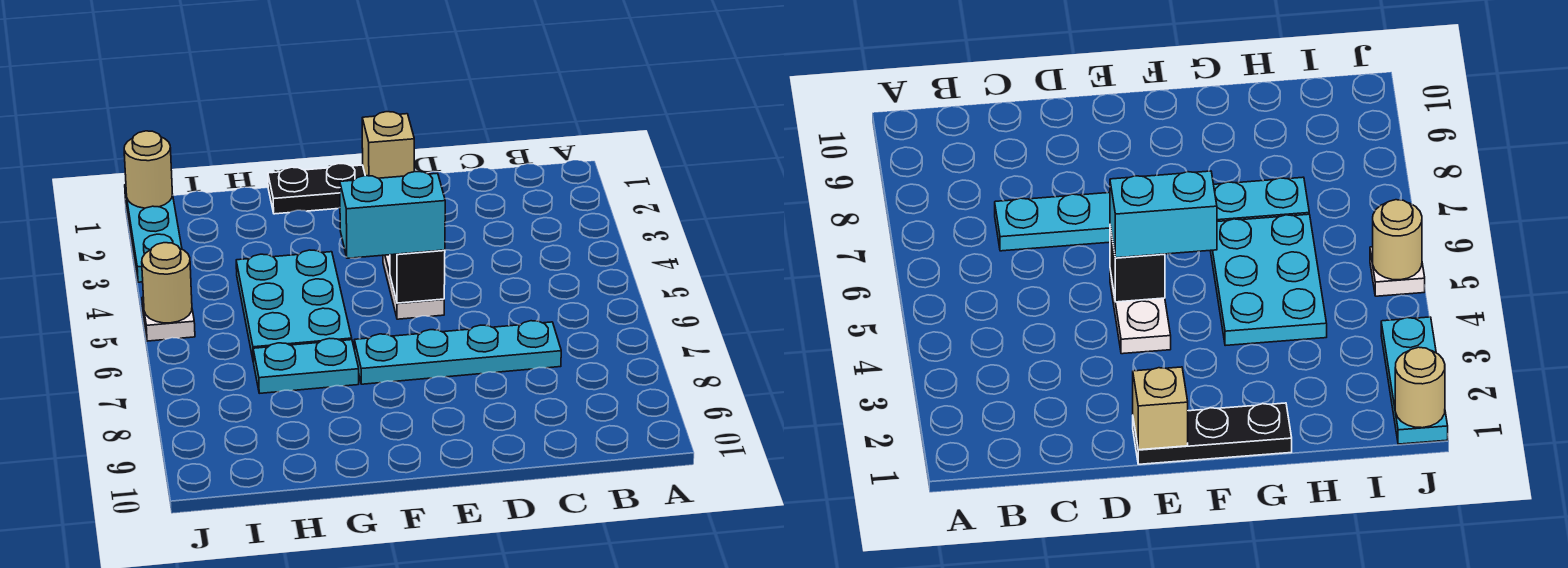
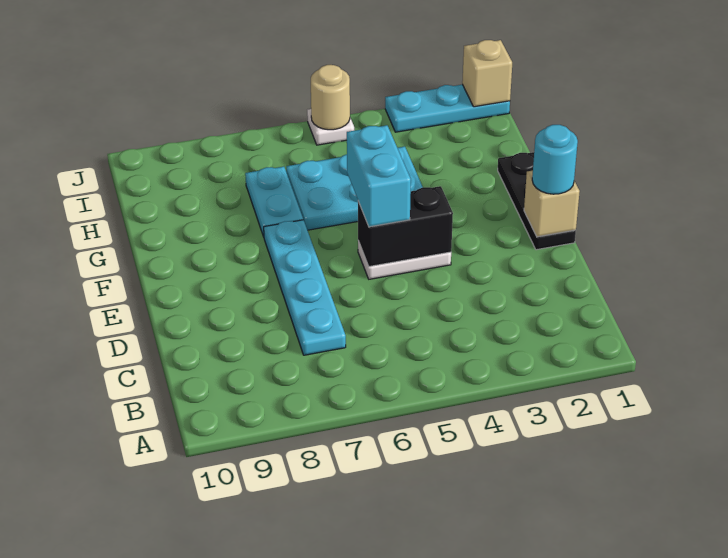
none -> cyan 1x1 round brick [532,125,578,194]
black 1x1 brick [390,250,445,303] -> black 1x2 brick [358,186,453,266]
tan 1x1 round brick [124,131,172,208] -> tan 1x1 brick [462,40,512,107]

